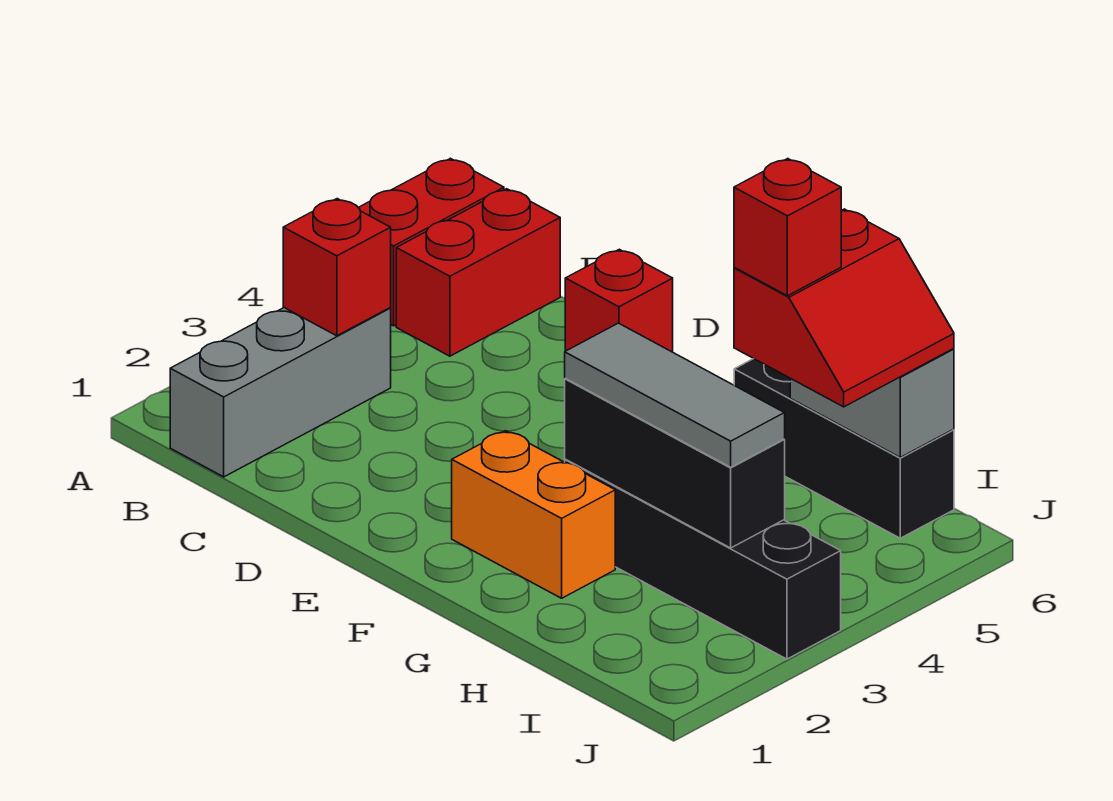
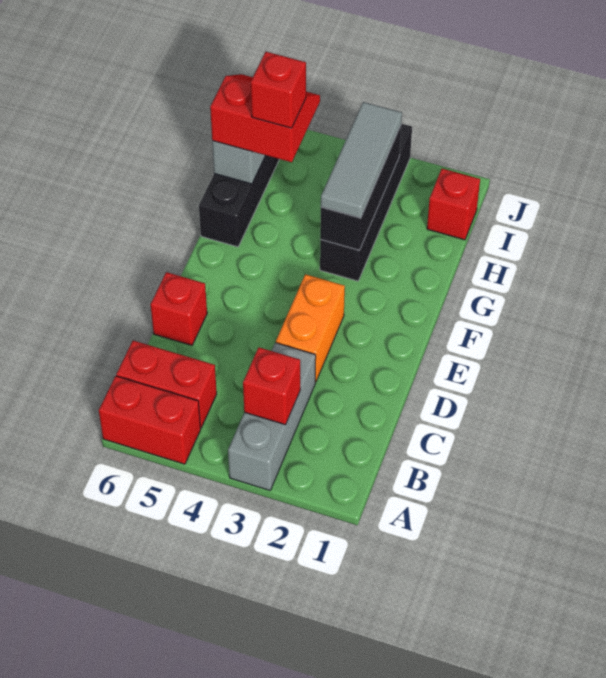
grey 1x3 brick [170,308,391,477] -> grey 1x3 brick turned to [228,343,316,490]
orange 1x2 brick [452,431,615,598] -> orange 1x2 brick moved to [276,274,345,382]
none -> red 1x1 brick [427,169,480,240]

